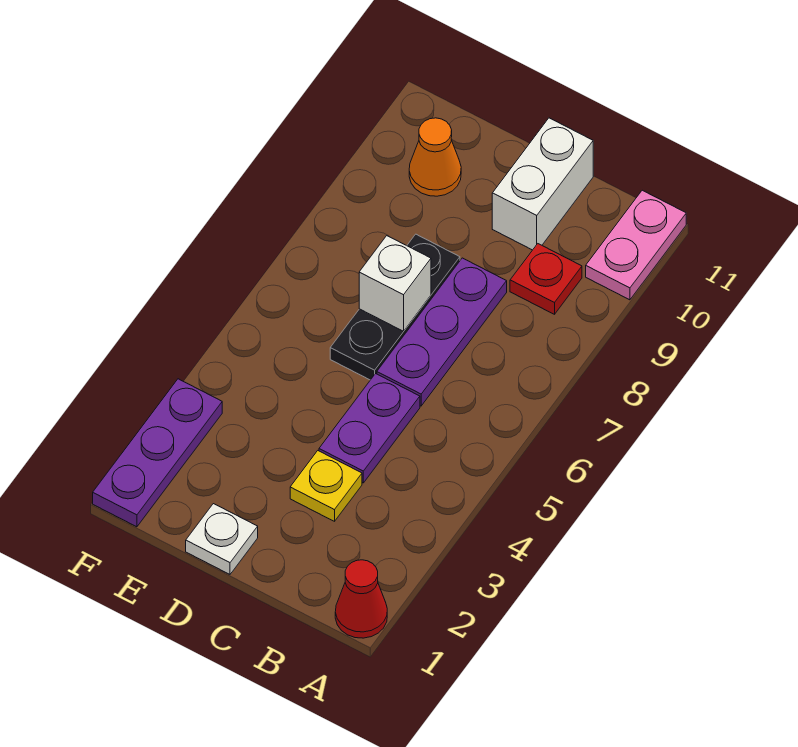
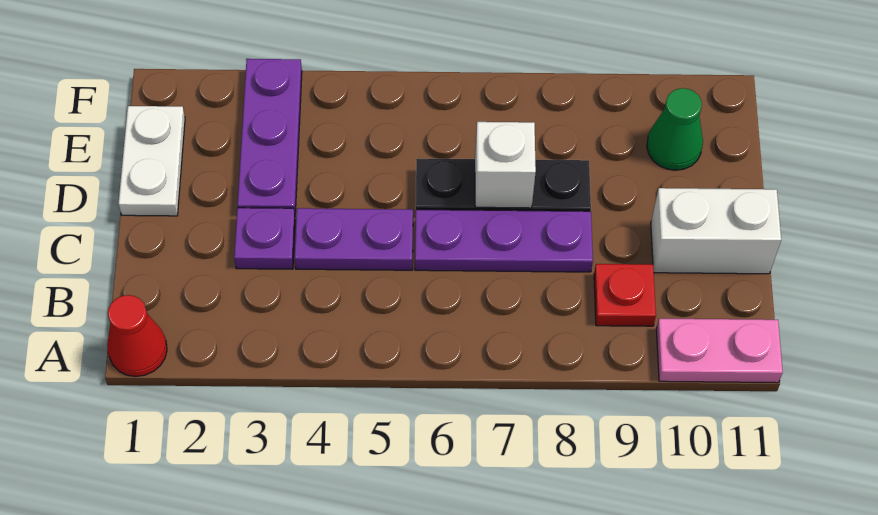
yellow 1x1 plate [290,451,362,521] -> purple 1x1 plate [234,208,295,269]
white 1x1 plate [186,504,258,574] -> white 1x2 plate [118,106,185,216]
orange 1x1 cone [409,118,461,196] -> green 1x1 cone [647,88,703,170]
purple 1x3 plate [93,379,222,527] -> purple 1x3 plate turned to [238,59,302,213]

